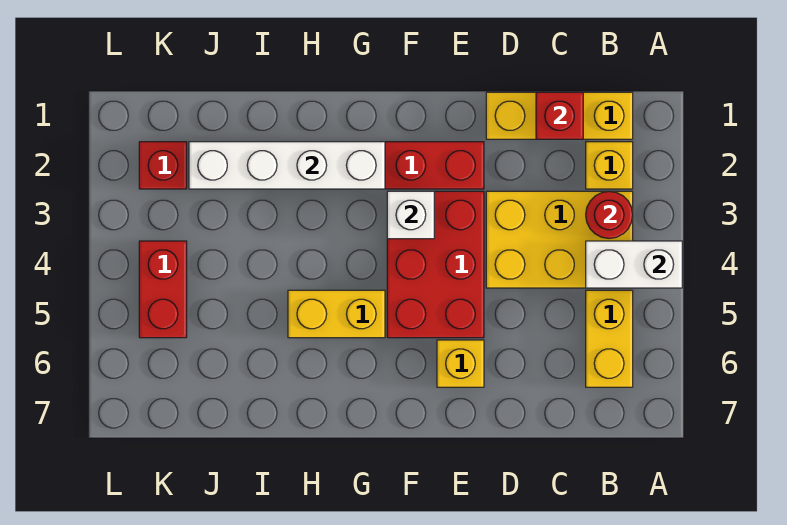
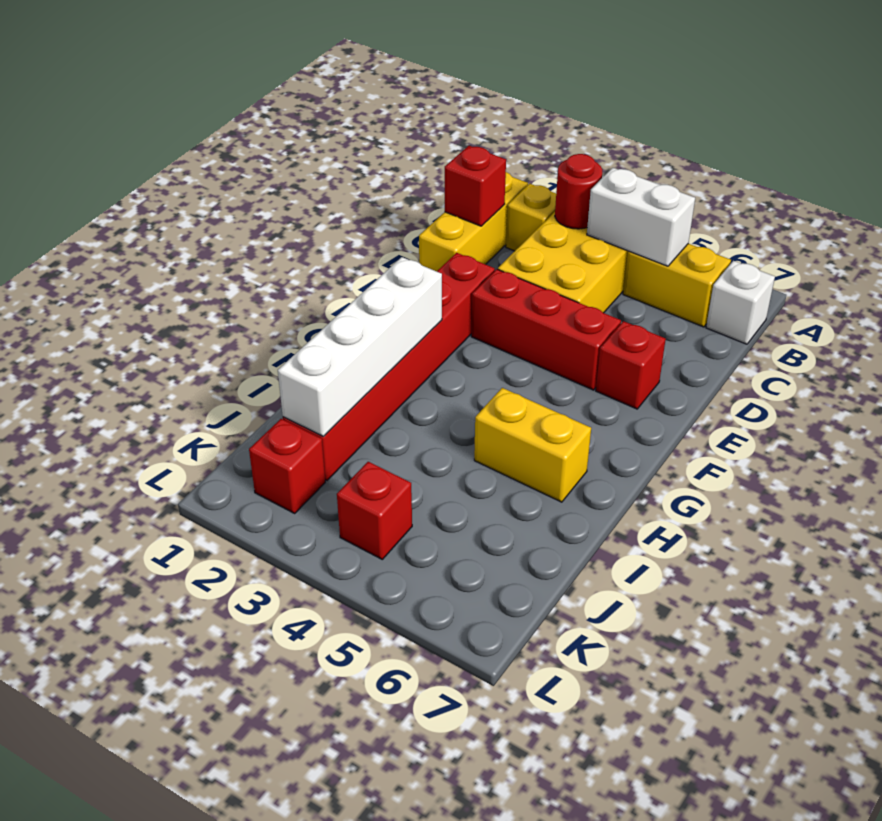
white 1x2 brick [586,241,682,288] -> white 1x2 brick turned to [587,168,695,266]
red 2x3 brick [387,191,484,338] -> red 1x3 brick [471,269,621,390]
yellow 1x1 brick [437,340,484,387] -> red 1x1 brick [596,321,666,409]
white 1x1 brick [387,191,434,239] -> white 1x1 brick moved to [706,261,775,344]
yellow 1x2 brick [288,290,385,338] -> yellow 1x2 brick turned to [474,388,591,502]
red 1x2 brick [139,241,187,338] -> red 1x1 brick [337,462,412,559]

